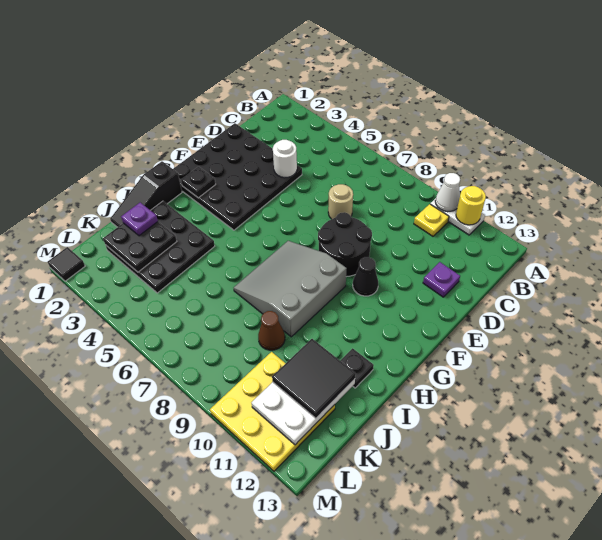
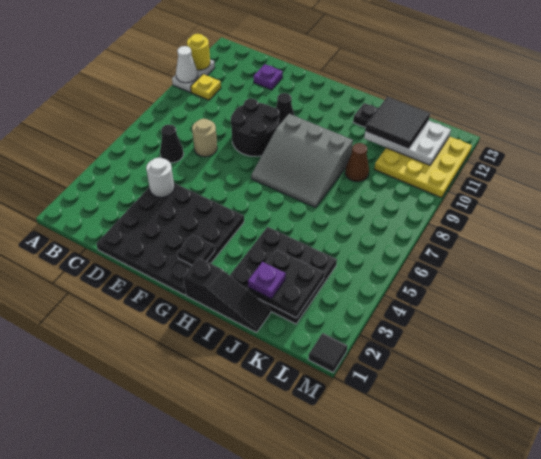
none -> black 1x1 cone [160,124,184,163]

